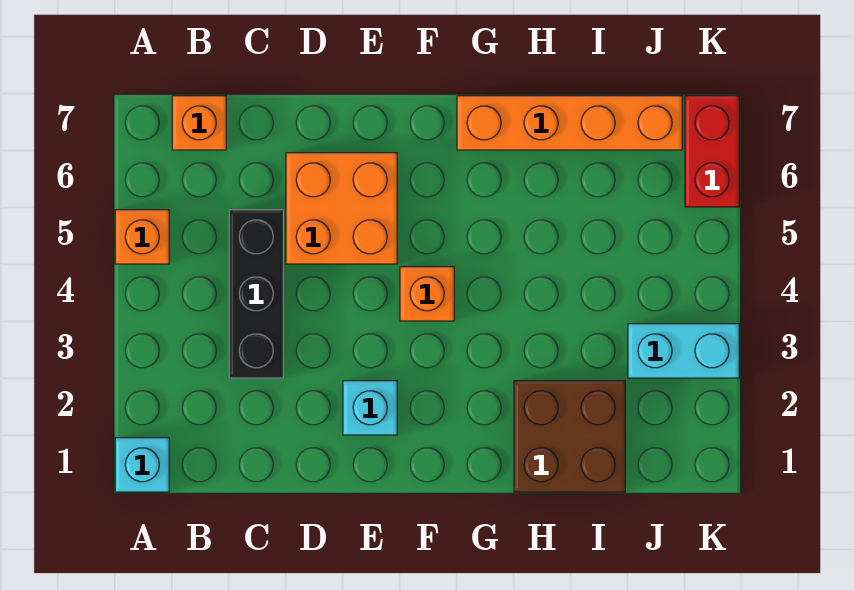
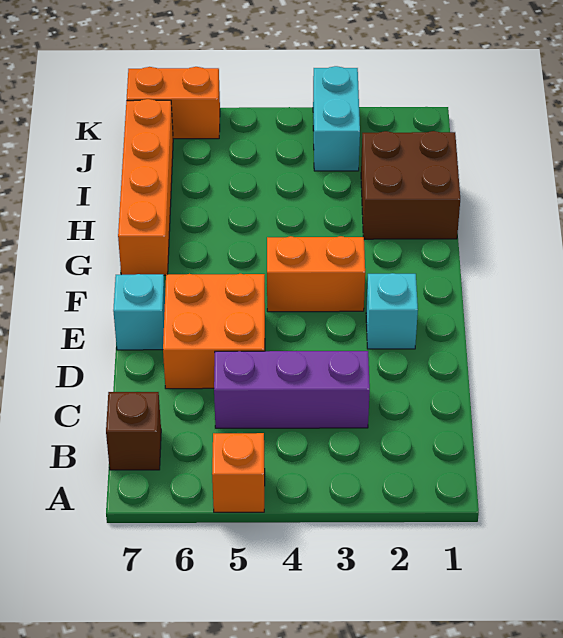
cyan 1x1 brick [115,438,169,492] -> cyan 1x1 brick moved to [113,274,165,350]
orange 1x1 brick [172,96,226,150] -> brown 1x1 brick [106,392,161,470]
black 1x3 brick [229,210,283,378] -> purple 1x3 brick [214,351,370,428]
orange 1x1 brick [400,267,454,321] -> orange 1x2 brick [267,236,365,312]
red 1x2 brick [685,96,739,207] -> orange 1x2 brick [127,67,220,139]

